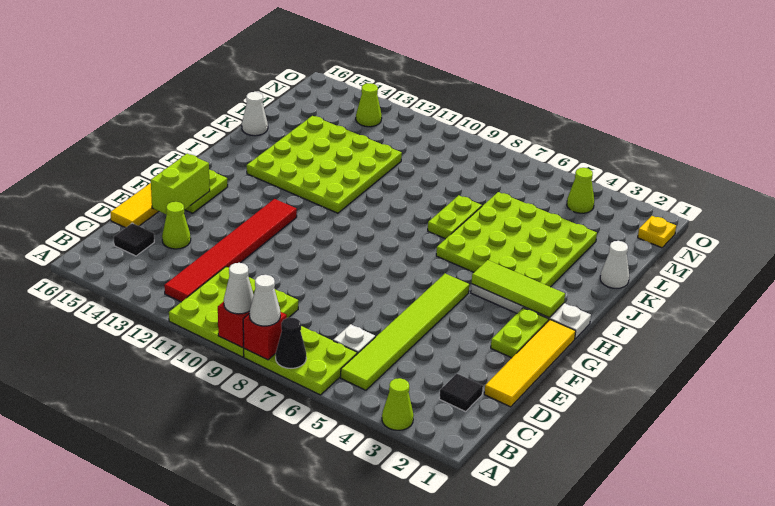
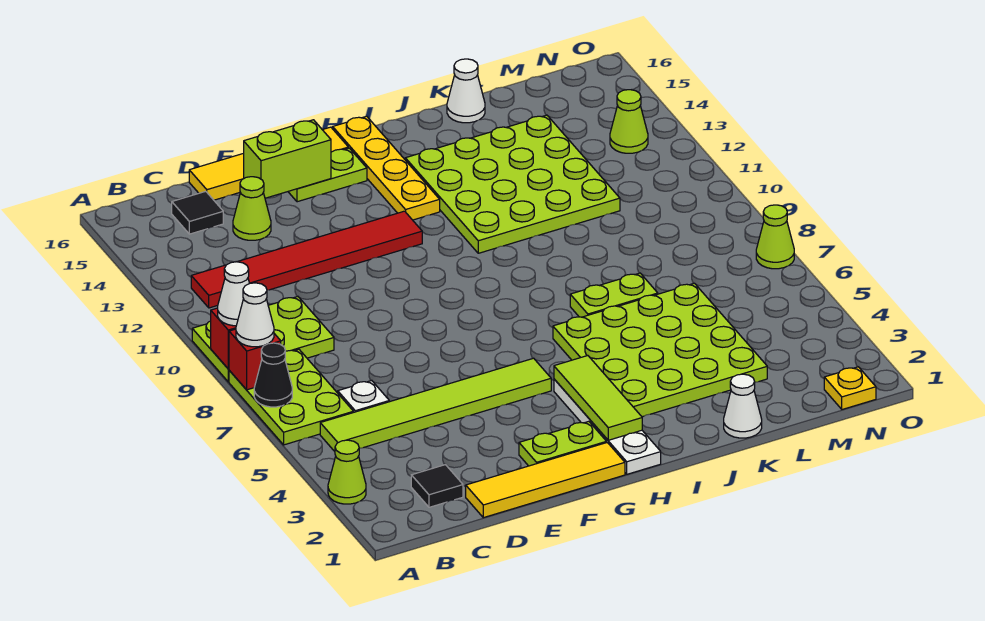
lime 3x3 plate [169,267,298,357] -> lime 2x3 plate [192,296,334,382]
none -> yellow 1x4 plate [333,116,440,220]
lime 1x1 cone [567,168,594,213] -> lime 1x1 cone moved to [756,205,794,269]

